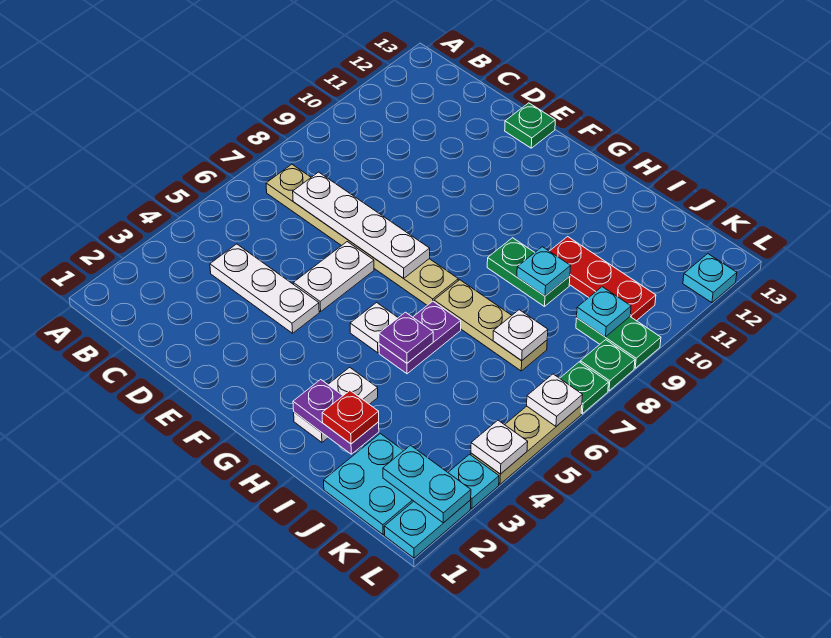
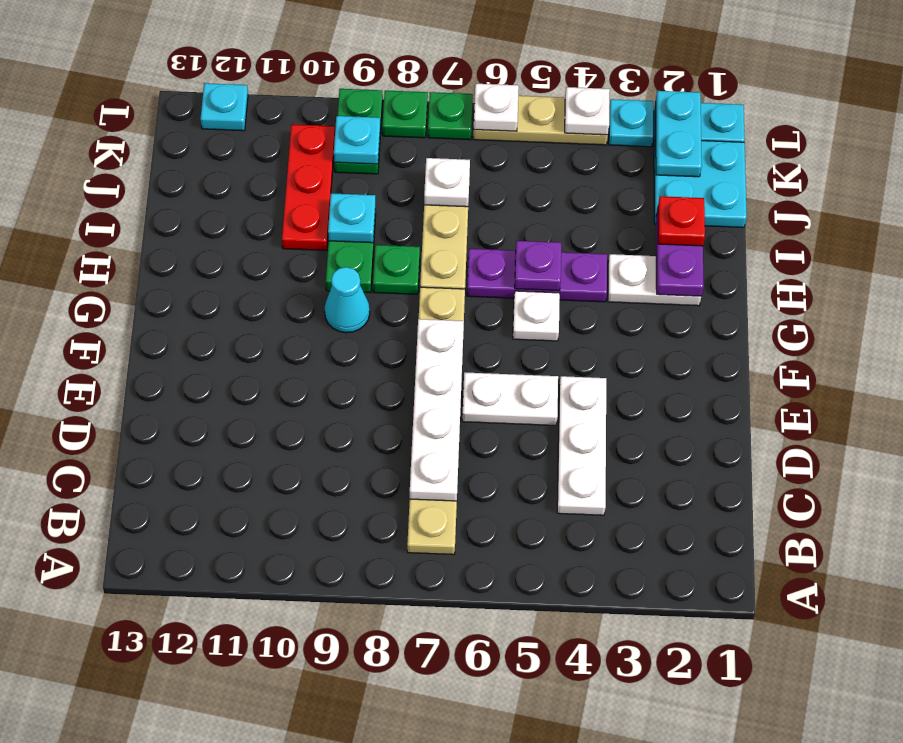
green 1x1 plate [505,103,555,148] -> green 1x1 plate moved to [373,245,420,294]
none -> cyan 1x1 cone [324,267,370,333]
purple 1x2 plate [379,301,461,374] -> purple 1x3 plate [467,249,607,302]

